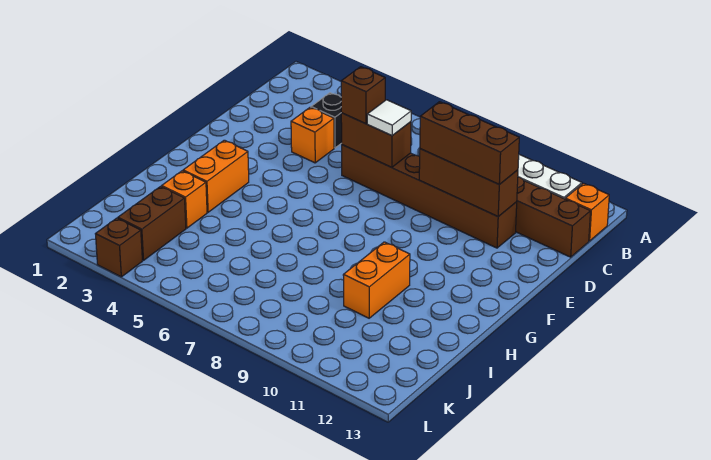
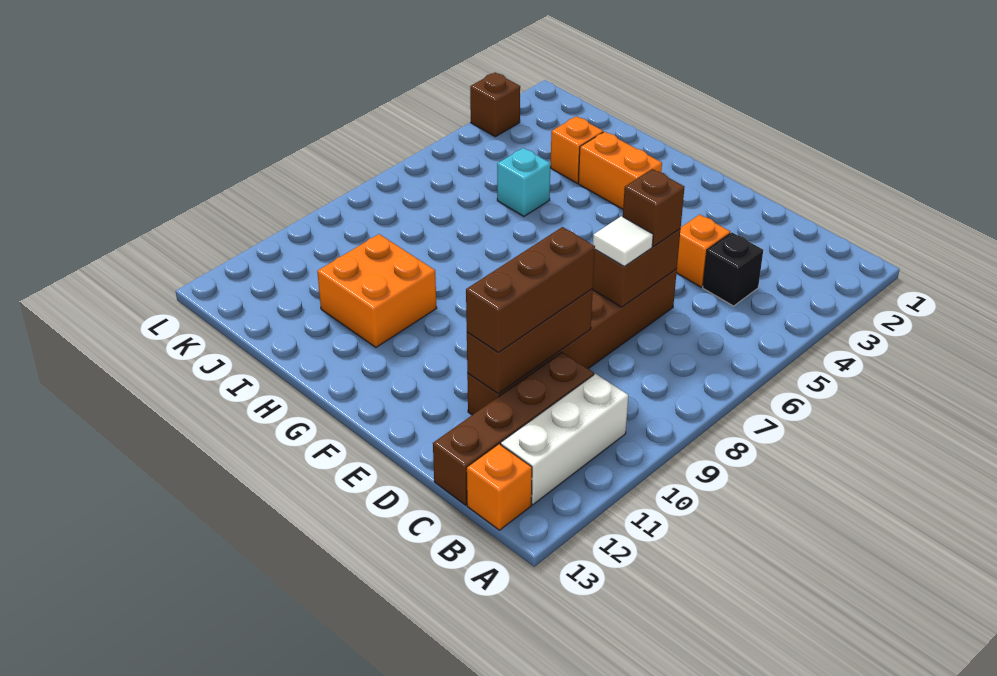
orange 1x2 brick [343,242,410,318] -> orange 2x2 brick [317,234,437,347]
none -> cyan 1x1 brick [497,148,550,216]
brown 1x2 brick [118,186,186,260] -> none

